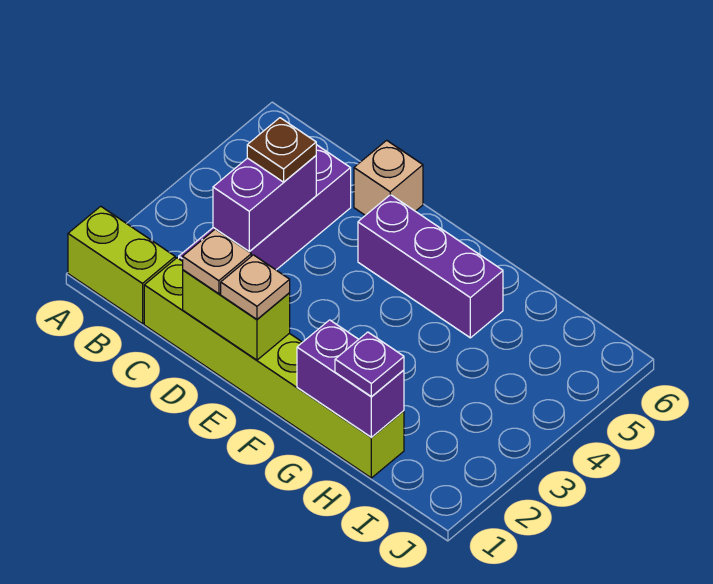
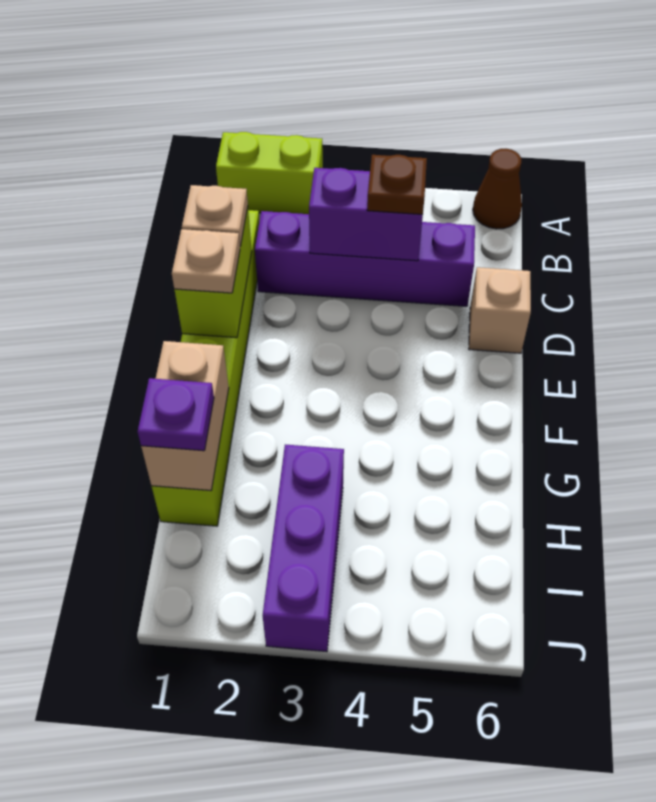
lime 1x2 brick [68,206,175,324] -> lime 1x2 brick turned to [216,132,323,214]
none -> brown 1x1 cone [473,149,522,229]
purple 1x3 brick [358,195,503,338] -> purple 1x3 brick moved to [263,445,344,652]
purple 1x2 brick [297,320,404,438] -> tan 1x2 brick [141,341,229,490]

